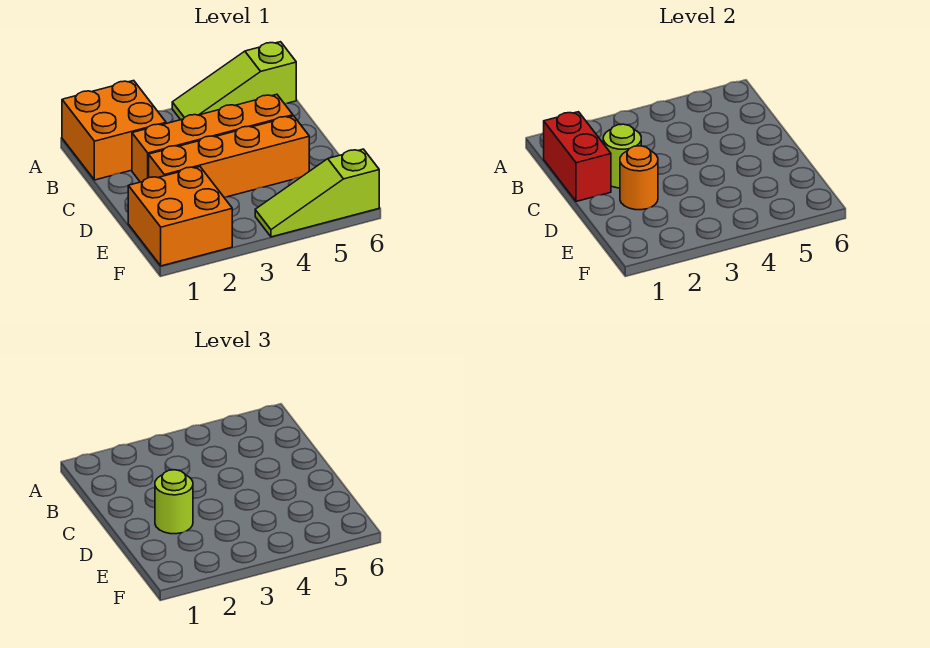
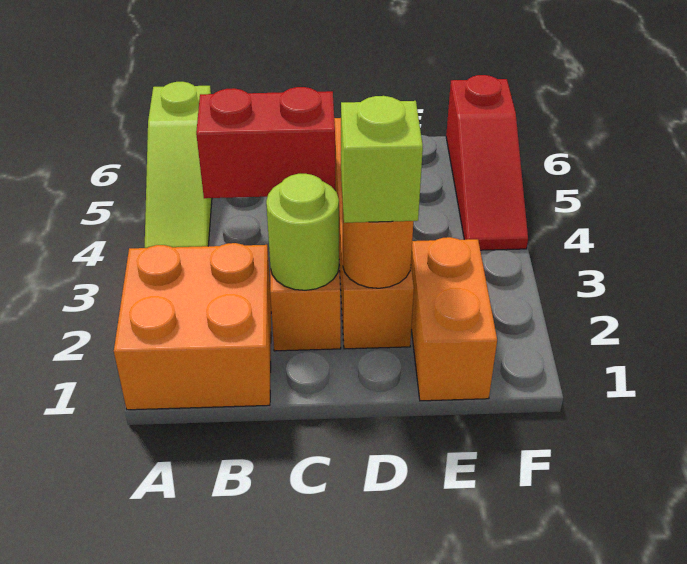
red 1x2 brick [544,112,611,202] -> red 1x2 brick moved to [196,87,335,198]
lime 1x1 round brick [155,470,193,534] -> lime 1x1 brick [341,96,423,223]
orange 2x2 brick [128,167,232,266] -> orange 1x2 brick [411,237,497,401]
lime 1x3 slope [255,149,379,237] -> red 1x3 slope [446,75,528,250]

